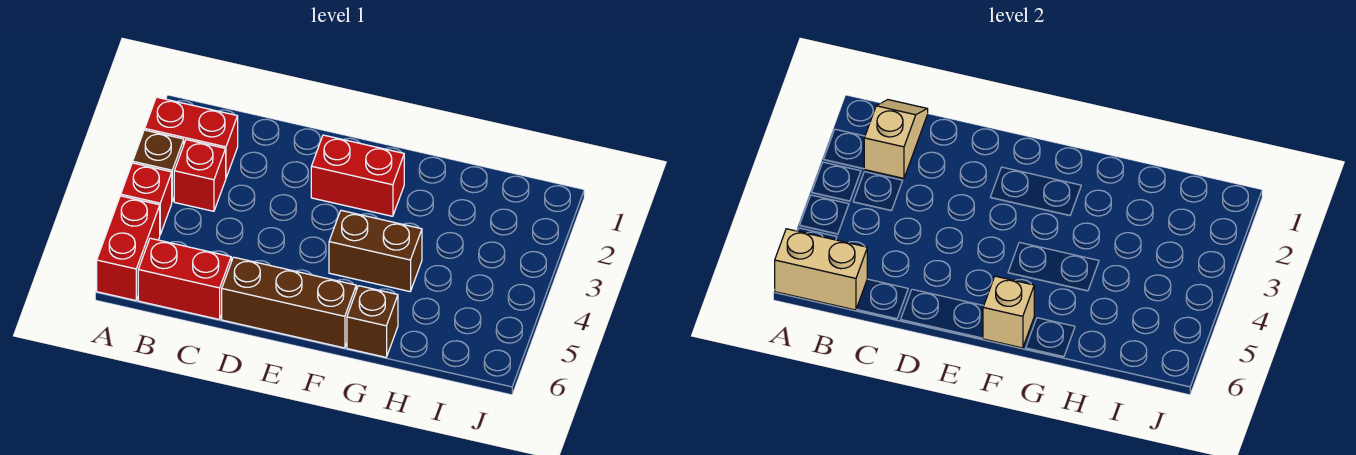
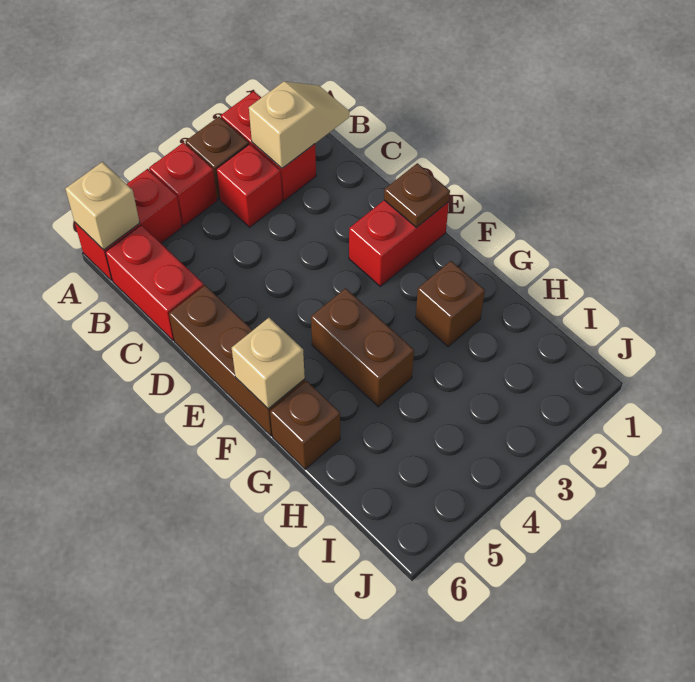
tan 1x2 brick [775,229,867,310] -> tan 1x1 brick [65,162,140,250]
none -> brown 1x1 plate [384,163,450,228]
red 1x2 brick [311,135,404,216] -> red 1x2 brick turned to [349,200,449,286]
none -> brown 1x1 brick [416,261,485,347]

